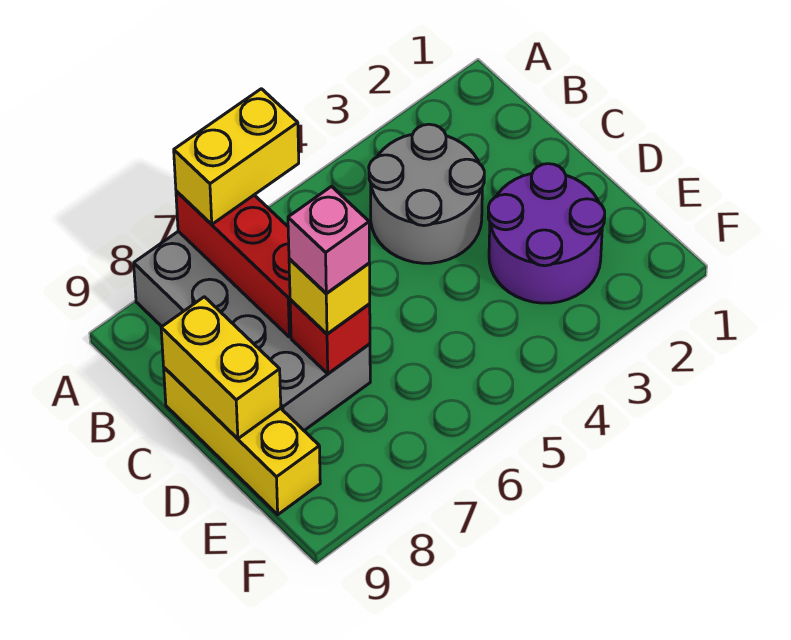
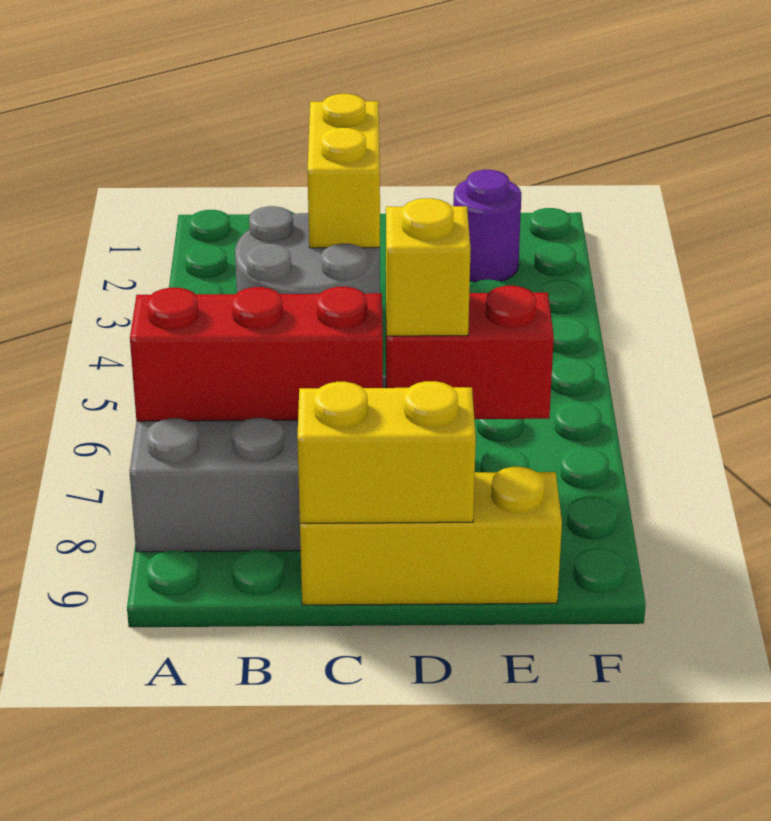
yellow 1x2 brick [174,89,299,224] -> yellow 1x2 brick moved to [307,94,380,248]
purple 2x2 round brick [488,164,605,303] -> purple 1x1 round brick [453,170,521,282]
red 1x1 brick [290,300,370,374] -> red 1x2 brick [386,286,554,419]
pink 1x1 brick [288,187,369,293] -> none

